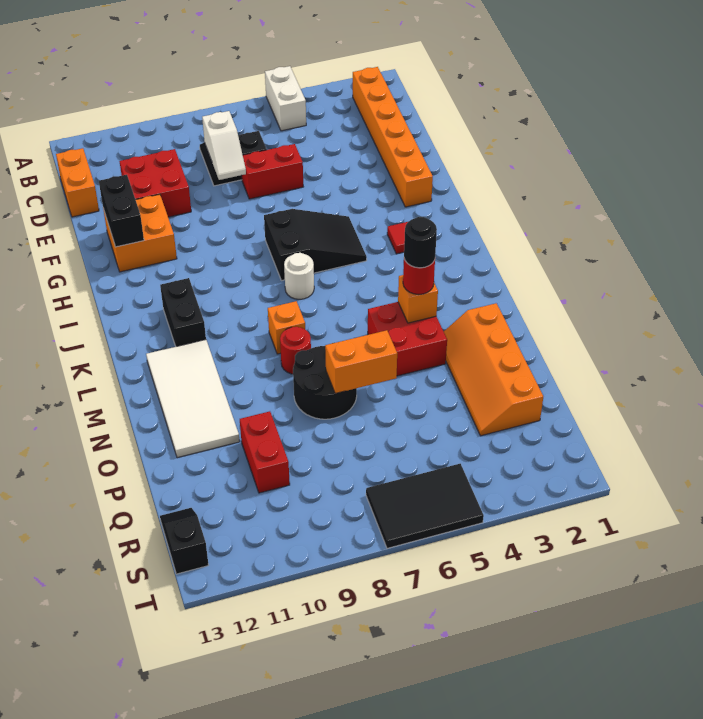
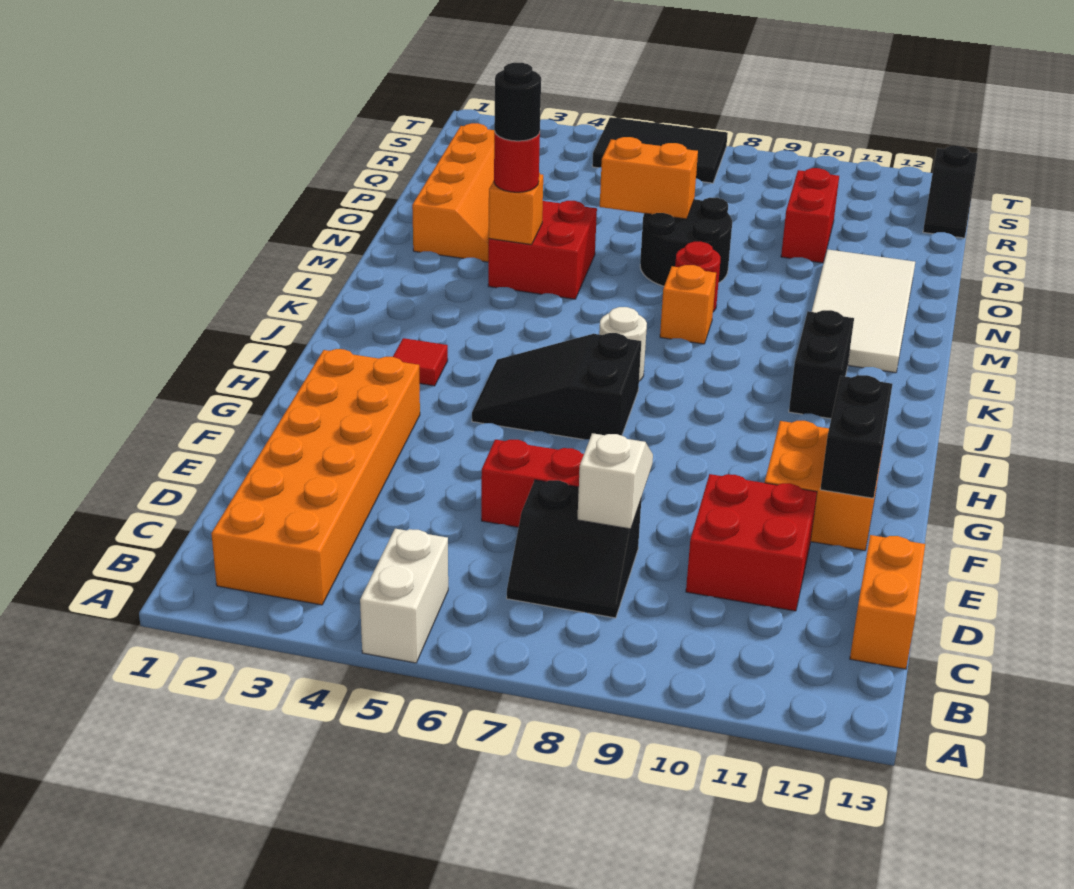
orange 1x6 brick [353,67,433,207] -> orange 2x6 brick [211,349,420,605]

